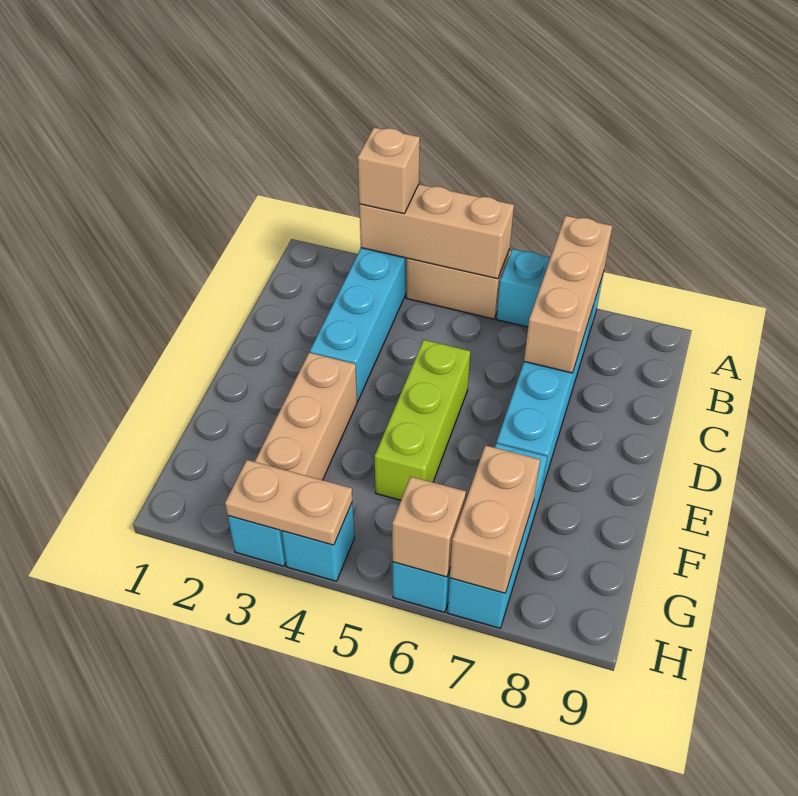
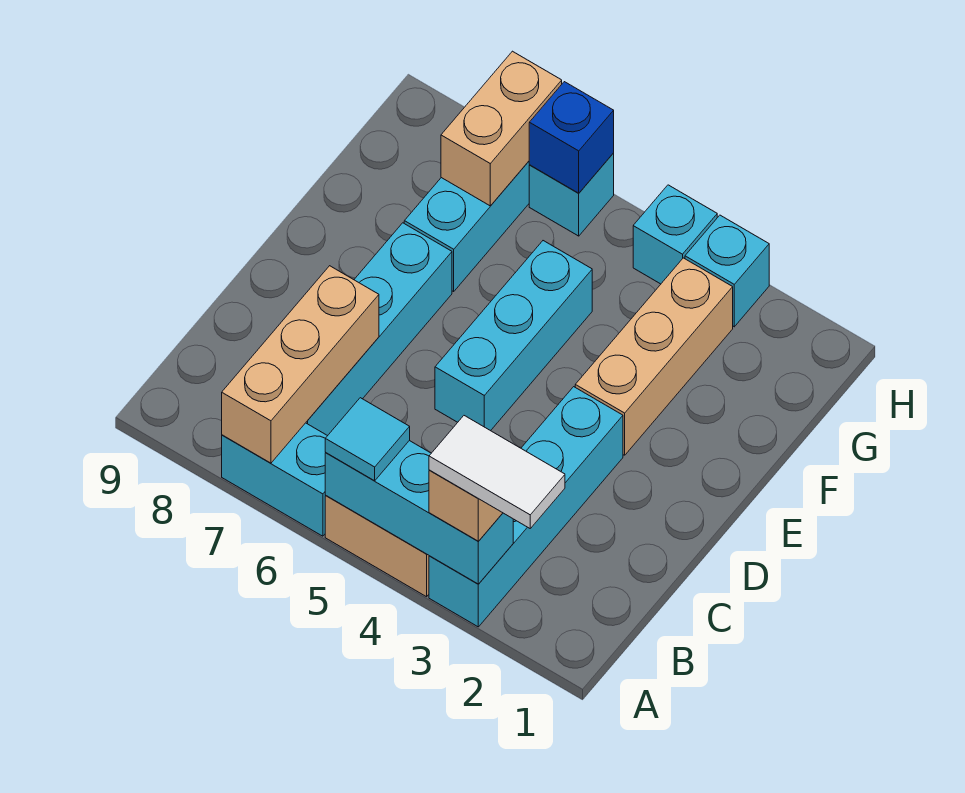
none -> white 1x2 tile [429,416,565,528]
tan 1x3 brick [359,184,514,279] -> cyan 1x3 brick [325,441,513,584]
none -> cyan 1x1 tile [325,398,410,481]
lime 1x3 brick [375,340,470,500] -> cyan 1x3 brick [435,241,592,431]
tan 1x2 plate [225,460,353,545] -> none
tan 1x1 brick [392,477,466,577] -> blue 1x1 brick [529,82,614,193]

